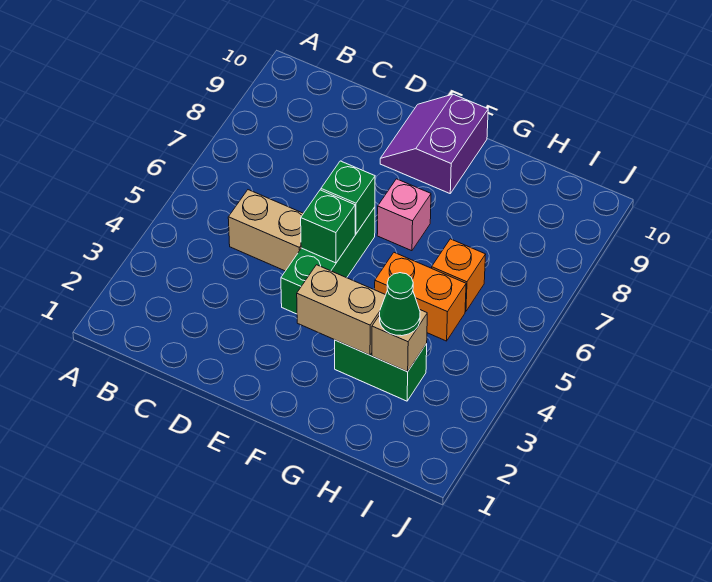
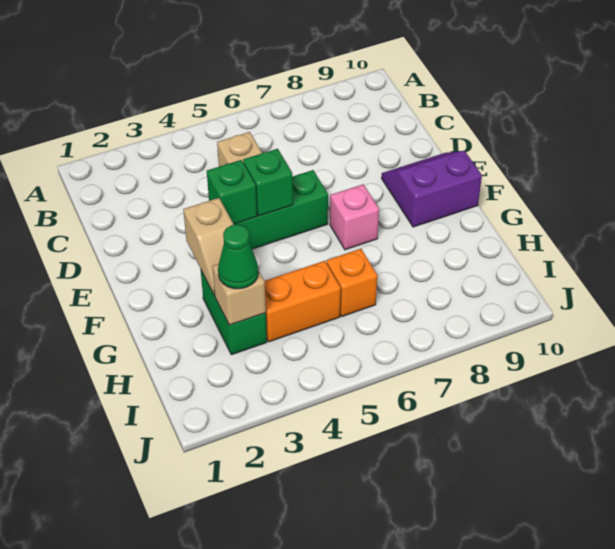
green 1x1 brick [321,161,375,234] -> green 1x1 brick moved to [207,160,257,224]
tan 1x2 brick [297,265,385,355] -> tan 1x2 slope [183,198,234,295]
orange 1x2 brick [375,253,466,341] -> orange 1x2 brick turned to [264,261,341,342]

